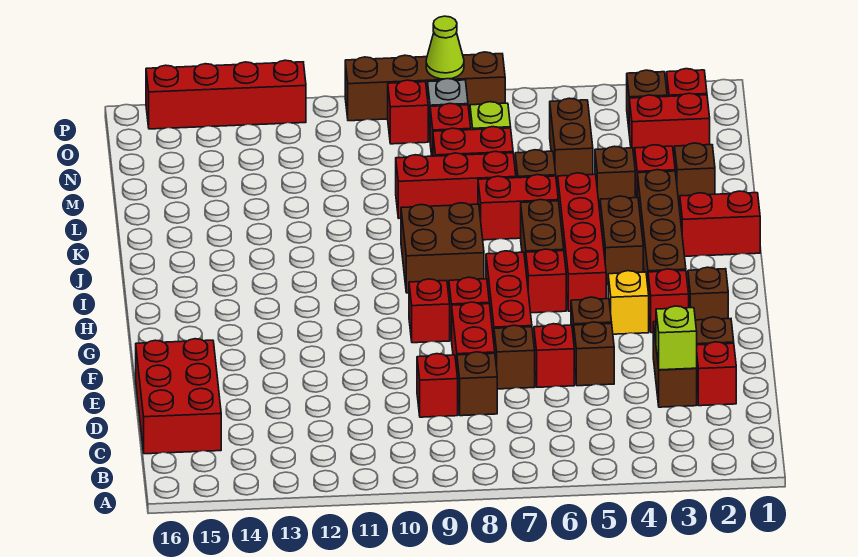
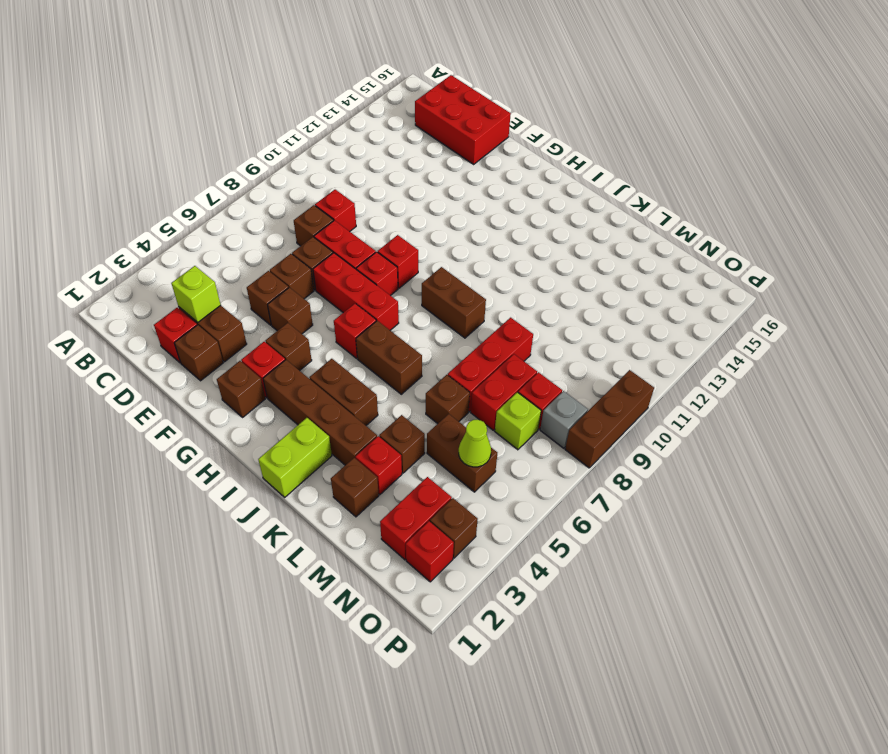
red 1x1 brick [534,324,574,387] -> brown 1x1 brick [270,254,314,299]
yellow 1x1 brick [608,271,649,334] -> brown 1x1 brick [265,323,312,371]
red 1x4 brick [558,173,606,311] -> none
brown 2x2 brick [401,203,484,293] -> brown 1x2 brick [422,267,486,338]
red 1x2 brick [680,191,760,256] -> lime 1x2 brick [258,418,332,497]
red 1x2 brick [478,175,558,240] -> none
red 1x1 brick [388,80,428,144] -> none
brown 1x4 brick [345,52,505,121] -> brown 1x3 brick [565,370,654,468]
lime 1x1 cone [426,16,464,79] -> lime 1x1 cone moved to [459,420,491,467]
red 1x4 brick [146,60,306,129] -> none

